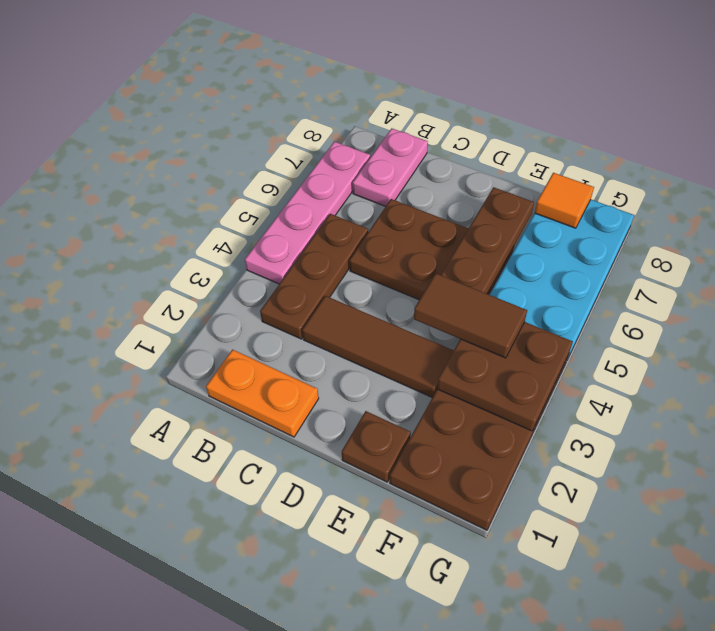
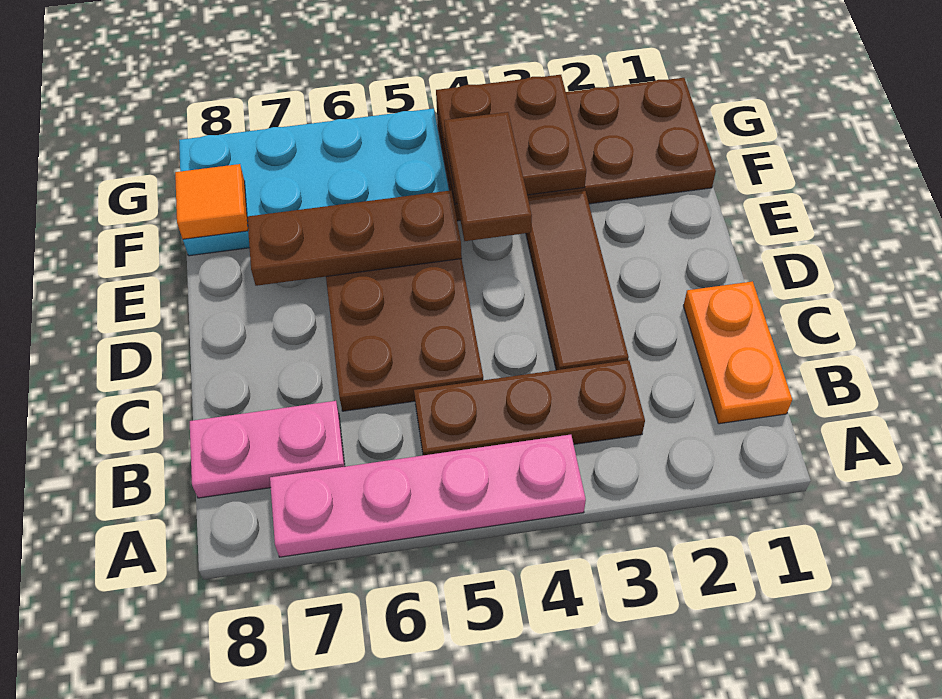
brown 1x1 plate [342,411,411,482] -> none

